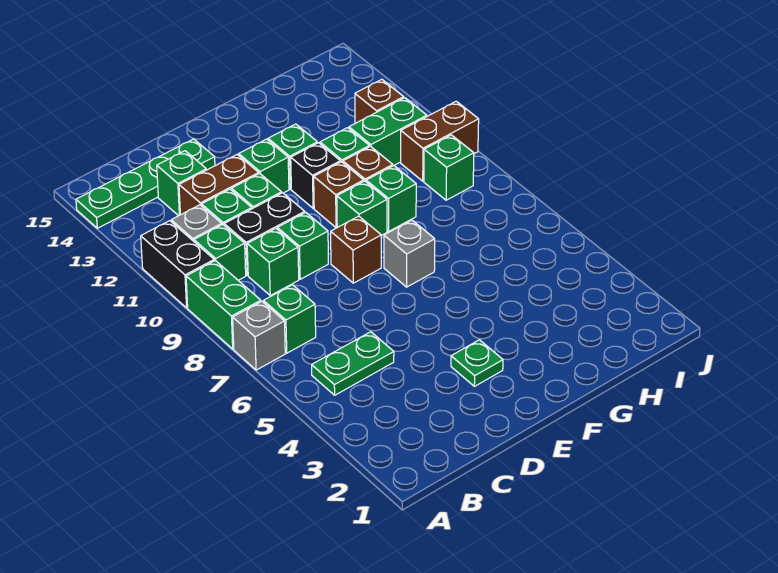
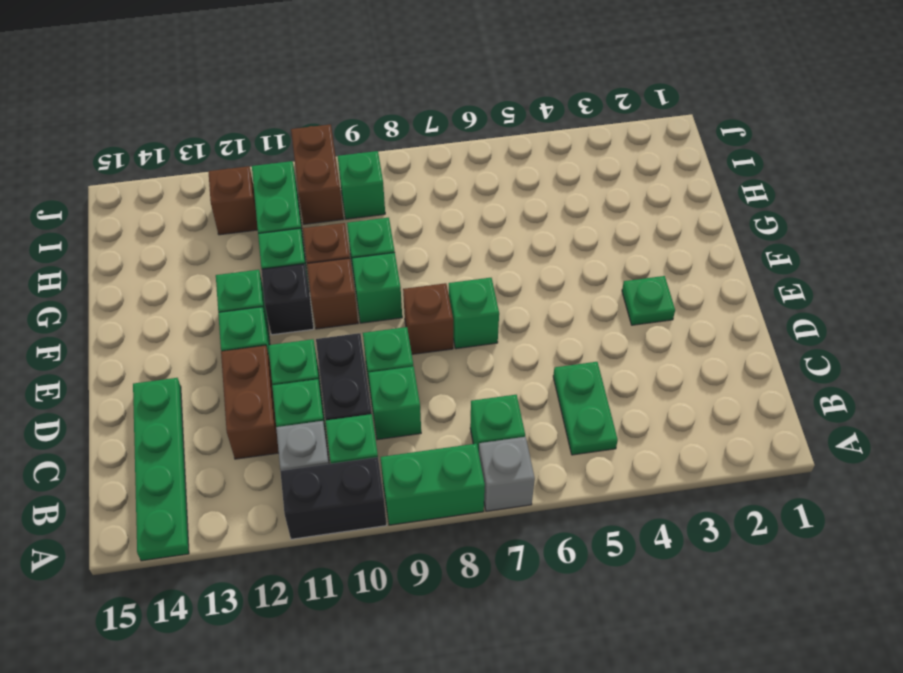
green 1x1 brick [157,151,206,216] -> green 1x1 brick moved to [449,278,499,349]
grey 1x1 brick [384,220,435,287] -> none

